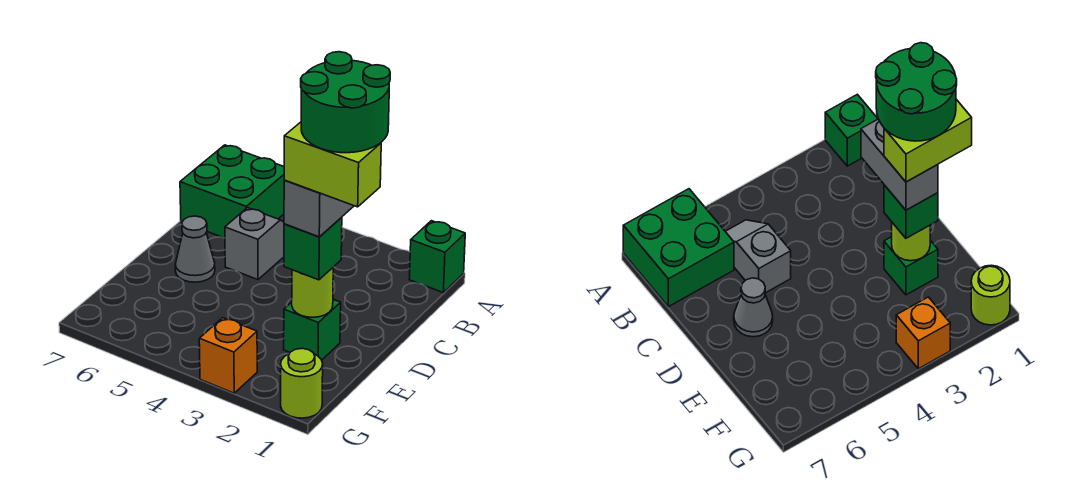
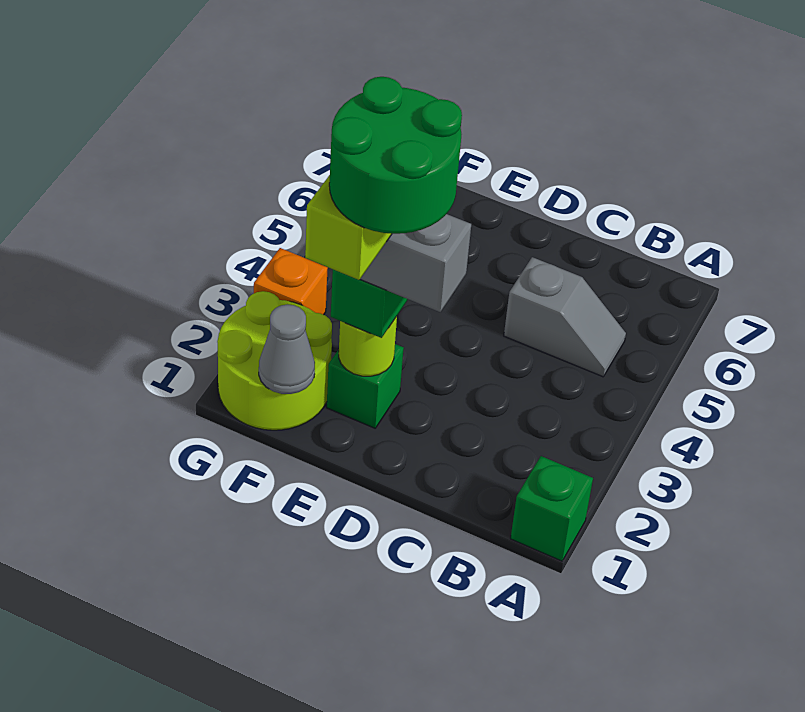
green 2x2 brick [180,145,284,238] -> none
grey 1x1 cone [175,216,215,282] -> grey 1x1 cone moved to [259,304,315,394]
lime 1x1 round brick [281,348,323,418] -> lime 2x2 round brick [217,291,332,430]

